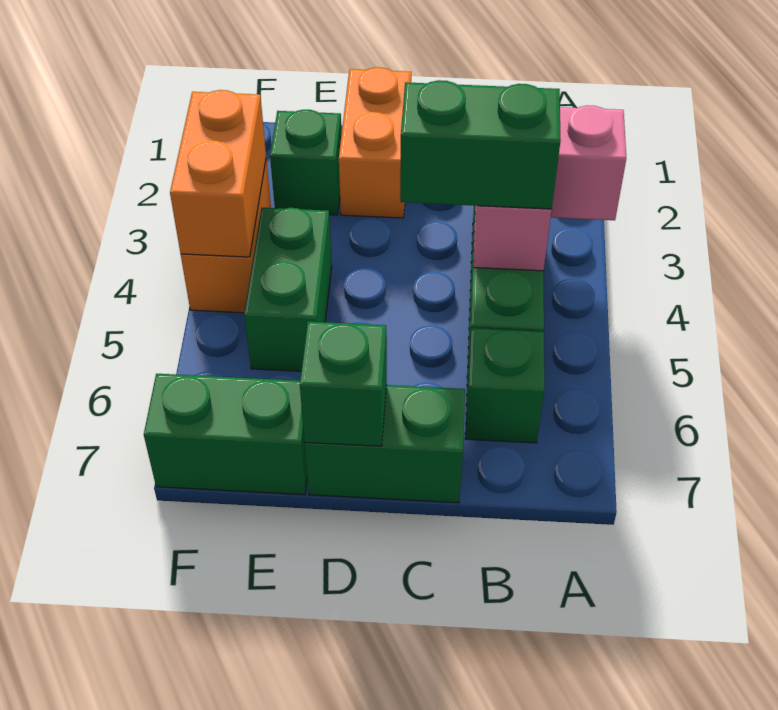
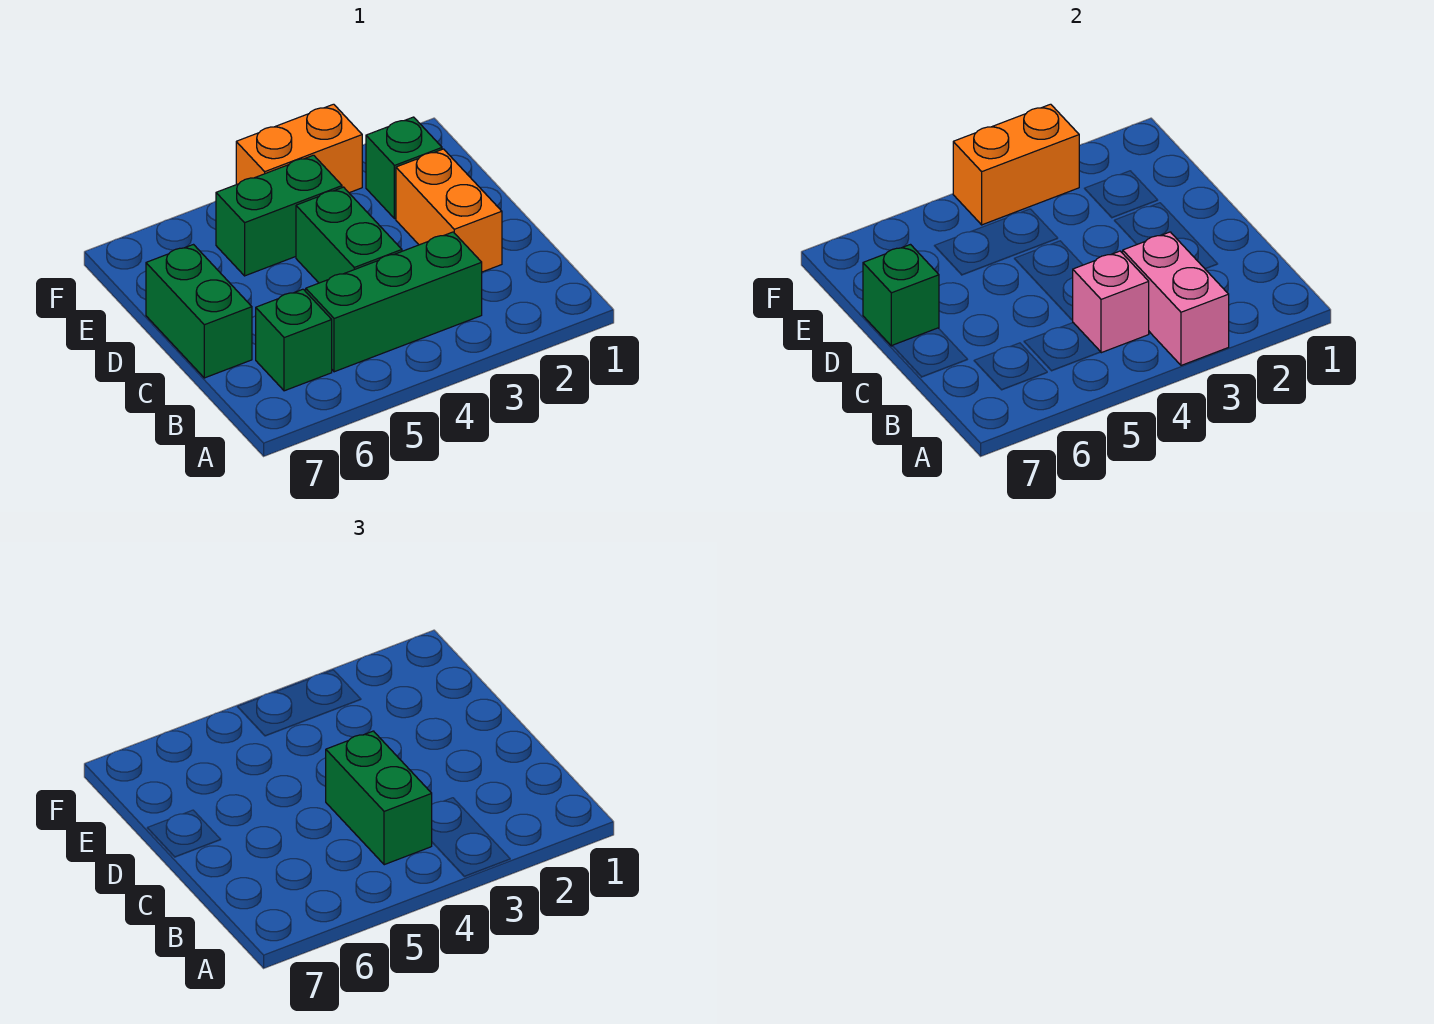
orange 1x2 brick [339,67,411,218] -> orange 1x2 brick turned to [396,149,502,272]
green 1x2 brick [144,374,307,495] -> green 1x2 brick moved to [296,187,402,283]

